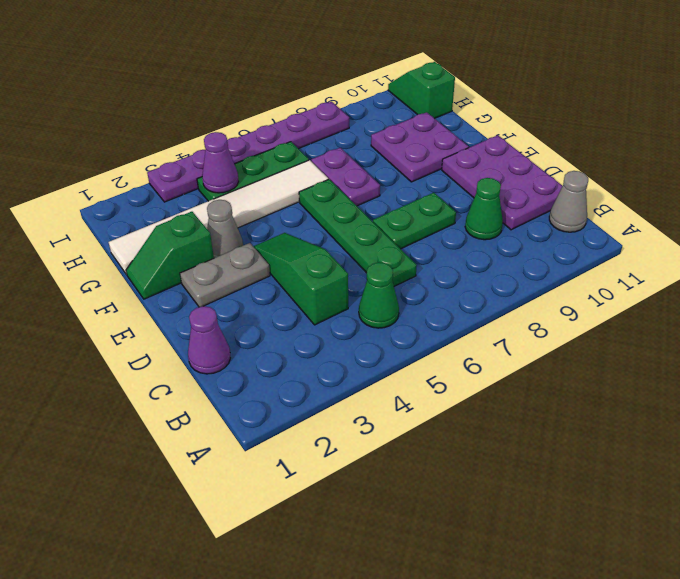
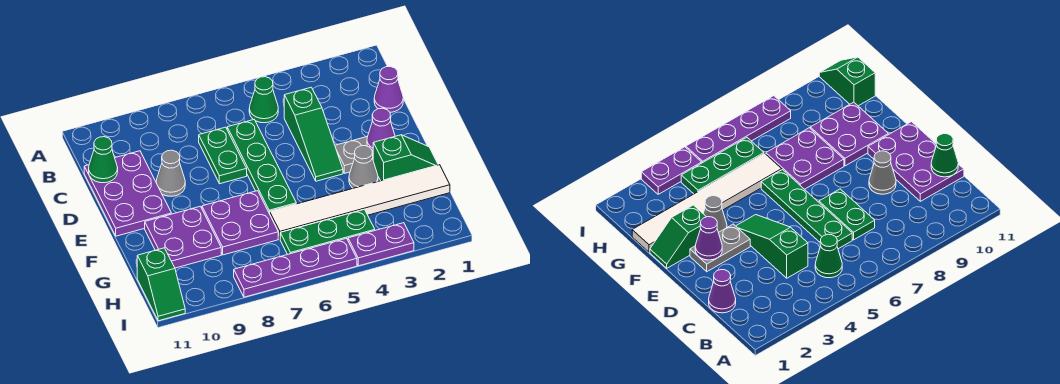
grey 1x1 cone [549,171,588,232] -> grey 1x1 cone moved to [156,150,185,196]
green 1x1 cone [465,178,503,240] -> green 1x1 cone moved to [89,137,118,183]
green 1x2 plate [373,193,456,249] -> green 1x2 plate turned to [199,127,247,184]
purple 1x2 plate [311,148,380,206] -> purple 2x2 plate [202,191,278,255]
purple 1x1 cone [202,132,239,193] -> purple 1x1 cone moved to [367,108,395,152]

